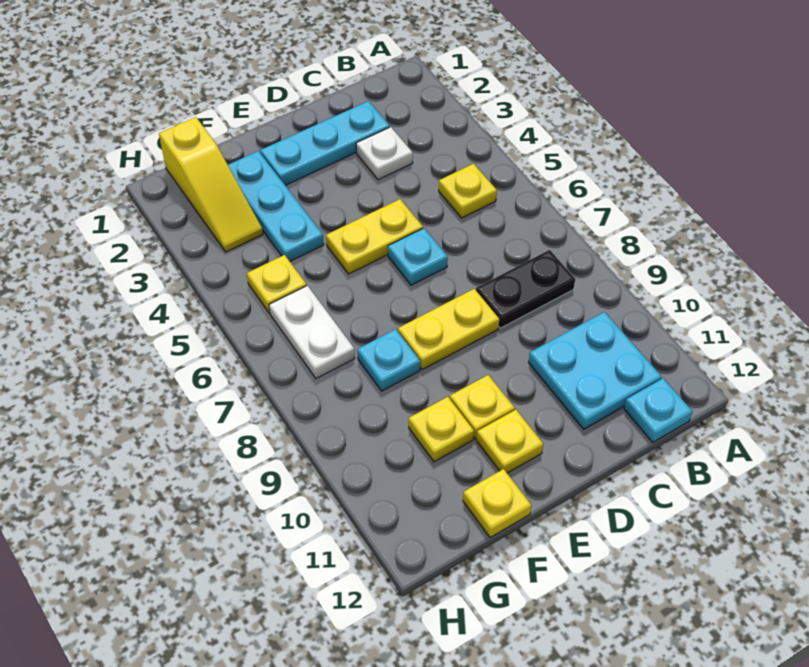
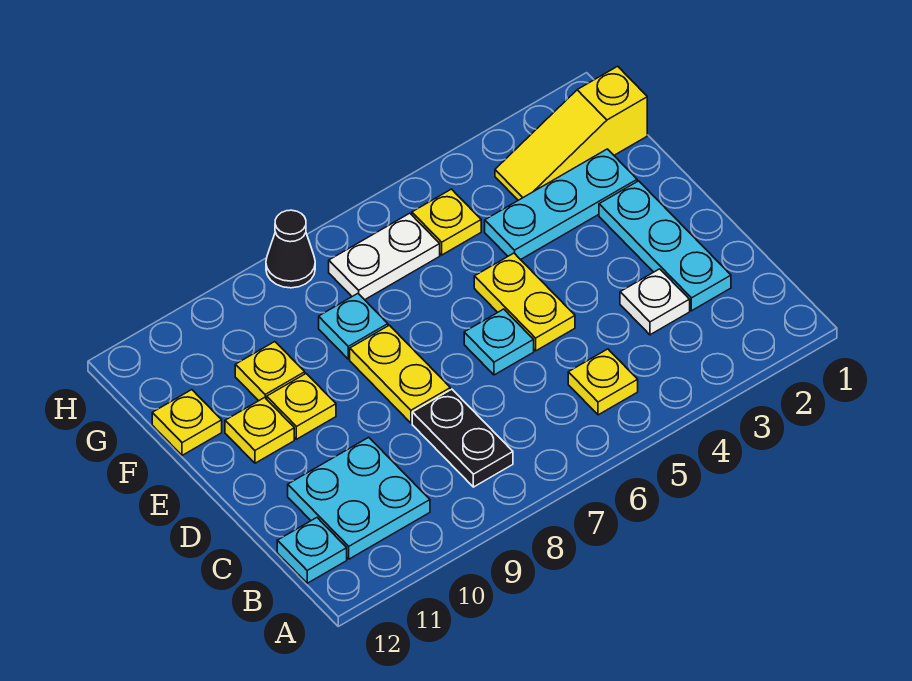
none -> black 1x1 cone [266,210,315,288]

